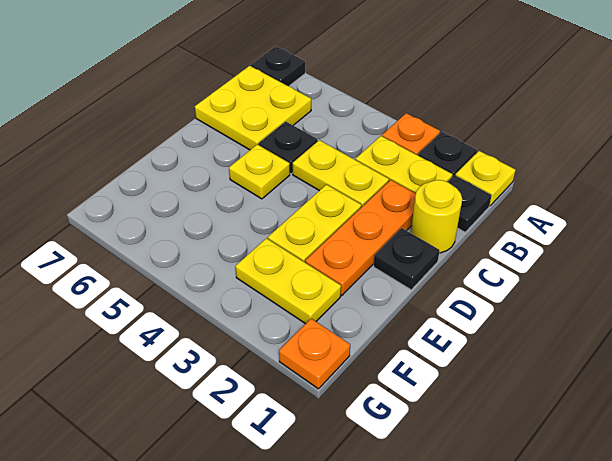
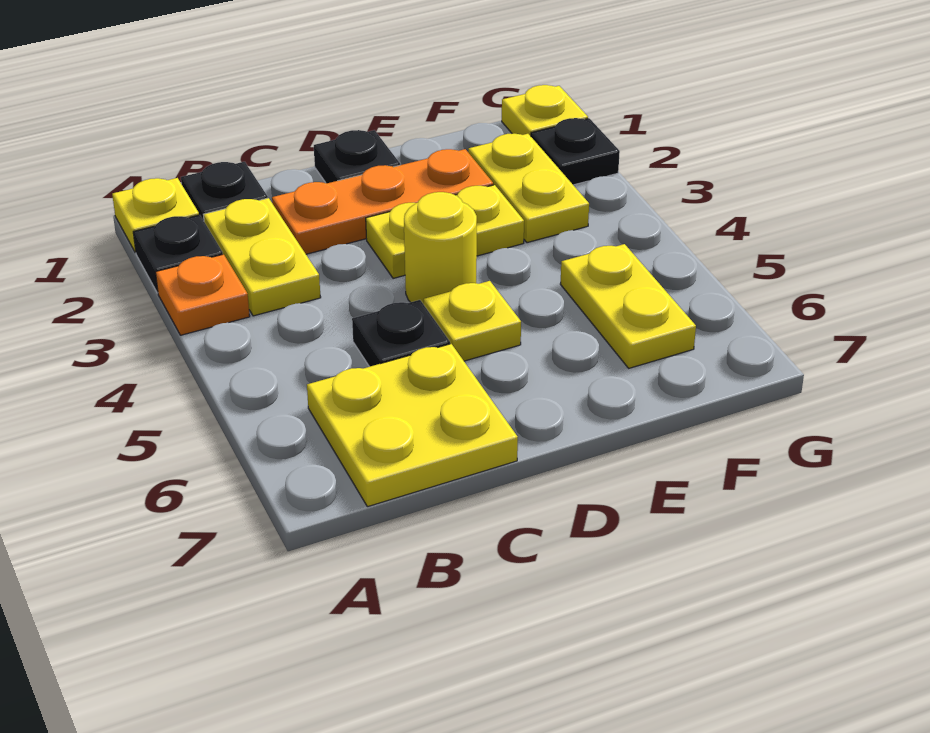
black 1x1 plate [251,46,305,86] -> black 1x1 plate moved to [531,118,620,185]
yellow 1x1 round brick [411,180,462,253] -> yellow 1x1 round brick moved to [404,192,477,304]
yellow 1x2 plate [293,140,389,207] -> yellow 1x2 plate moved to [561,244,696,368]
orange 1x1 plate [279,319,350,389] -> yellow 1x1 plate [502,85,588,136]

